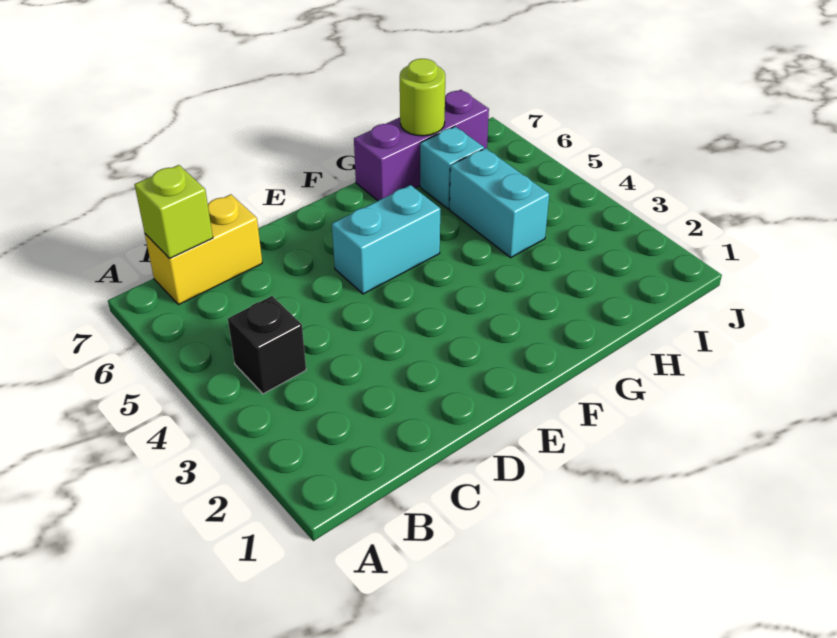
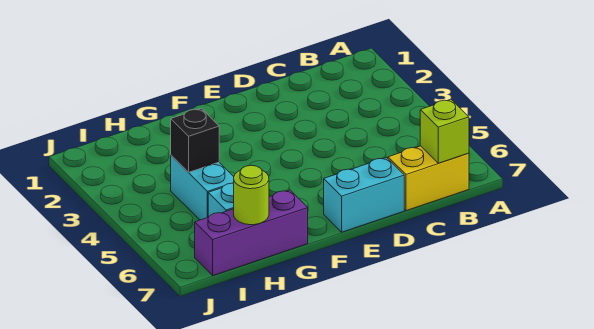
black 1x1 brick [228,296,306,394] -> black 1x1 brick moved to [171,108,219,172]
cyan 1x2 brick [332,185,440,294] -> cyan 1x2 brick moved to [324,158,404,232]

